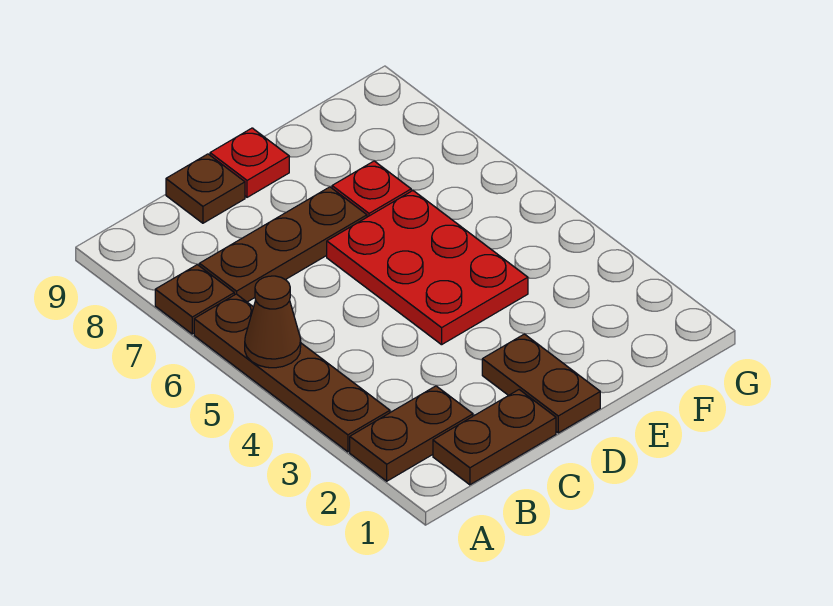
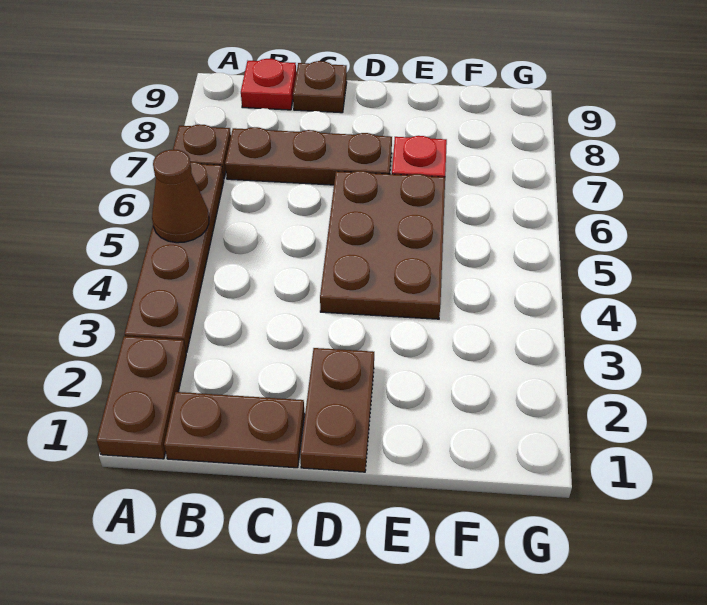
brown 1x2 plate [350,386,473,481] -> brown 1x2 plate turned to [97,336,186,459]
red 2x3 plate [327,191,528,345] -> brown 2x3 plate [320,171,445,319]
red 1x1 plate [210,128,289,197] -> red 1x1 plate moved to [241,59,296,110]

